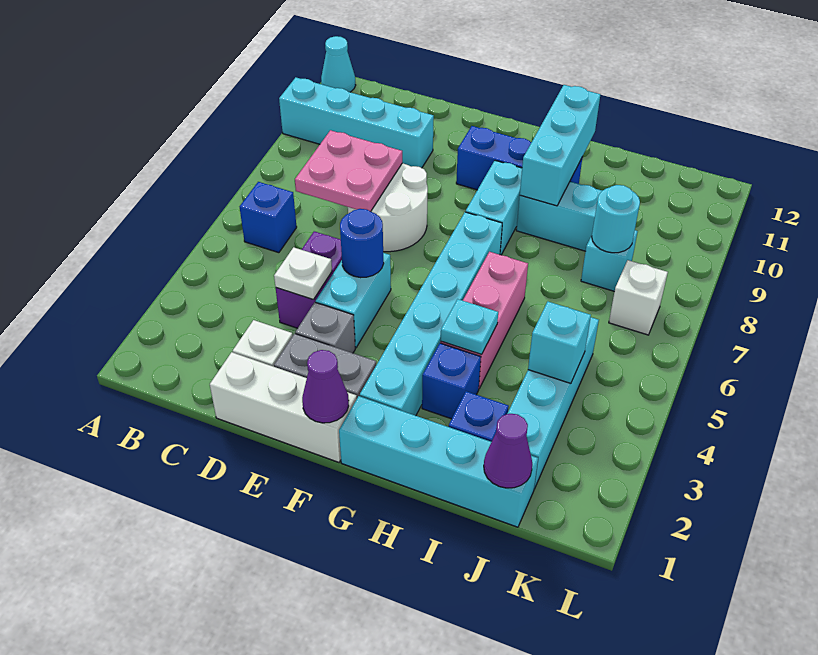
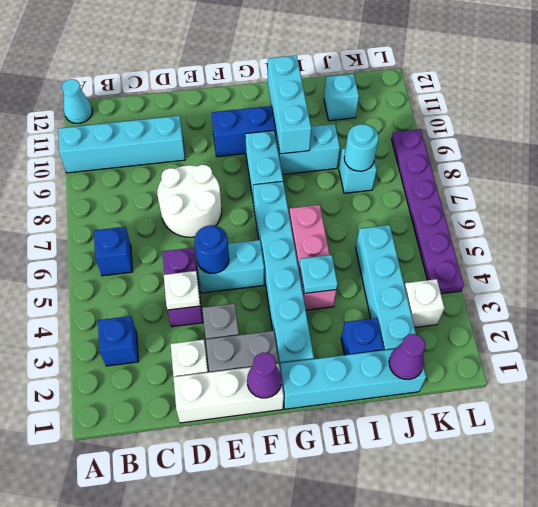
pink 2x2 plate [295,130,402,212] -> none
cyan 1x2 brick [316,253,391,348] -> cyan 1x2 brick turned to [197,240,264,293]
blue 1x1 brick [422,343,481,419] -> blue 1x1 brick moved to [98,316,139,366]
cyan 1x1 brick [528,302,591,383] -> cyan 1x1 brick moved to [324,74,359,121]
white 1x1 brick [609,260,668,335] -> white 1x1 brick moved to [405,279,444,328]
none -> purple 1x6 plate [392,129,464,294]

